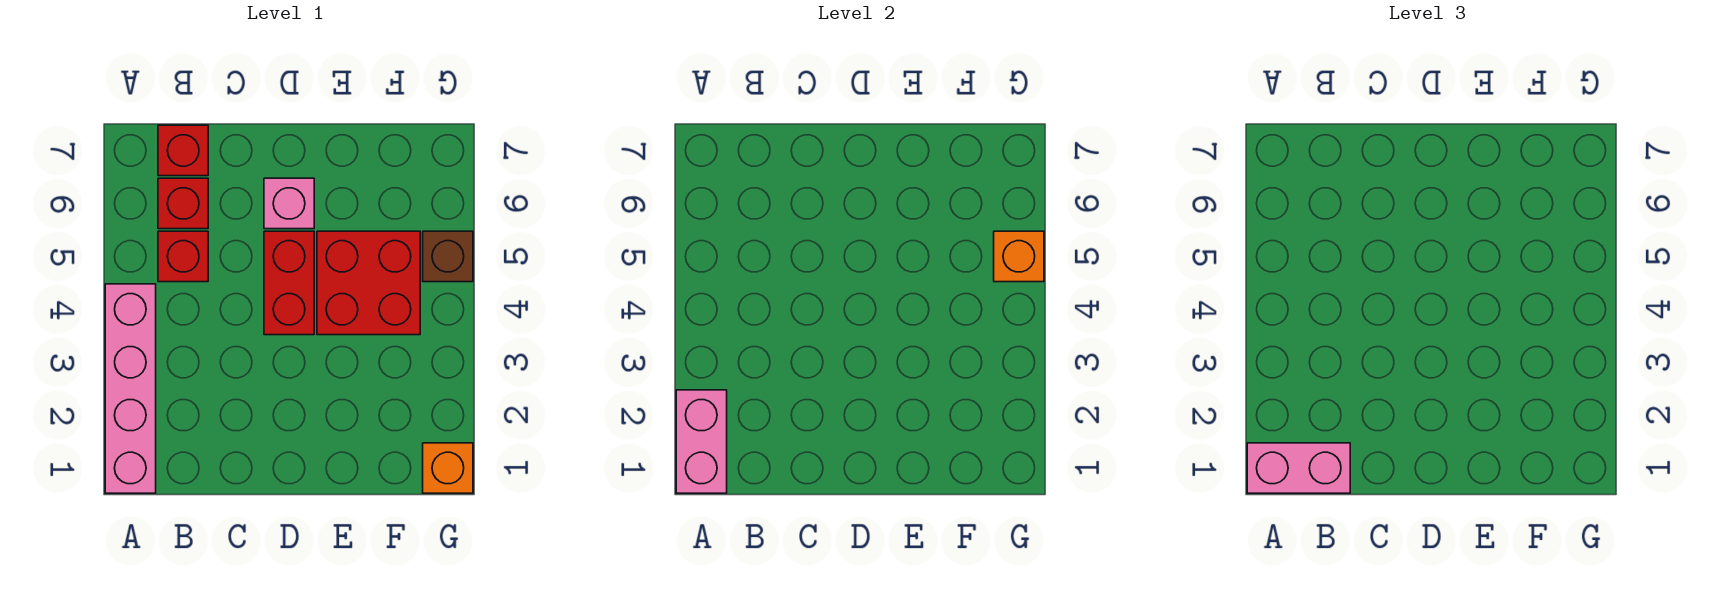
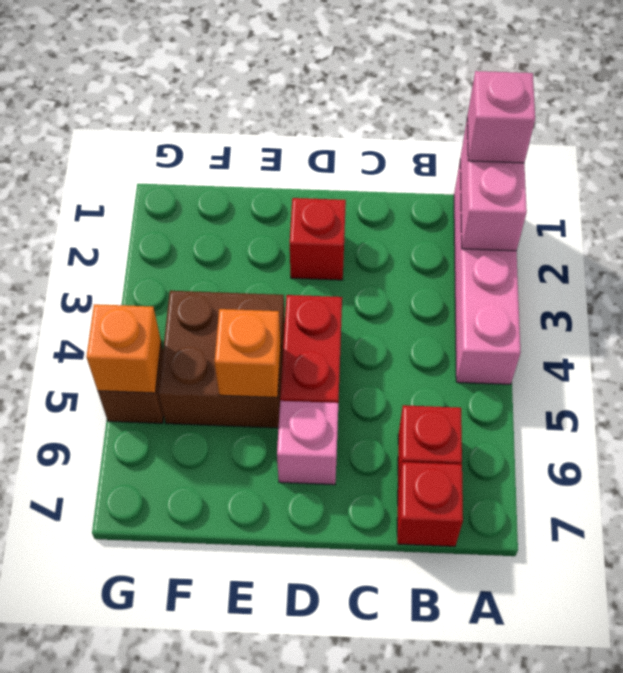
pink 1x2 brick [1247,443,1350,493] -> pink 1x1 brick [467,71,535,163]
red 1x1 brick [158,231,208,282] -> red 1x1 brick moved to [290,198,346,280]
red 2x2 brick [317,231,420,335] -> brown 2x2 brick [159,291,285,428]
orange 1x1 brick [423,443,473,493] -> orange 1x1 brick moved to [215,309,281,398]

